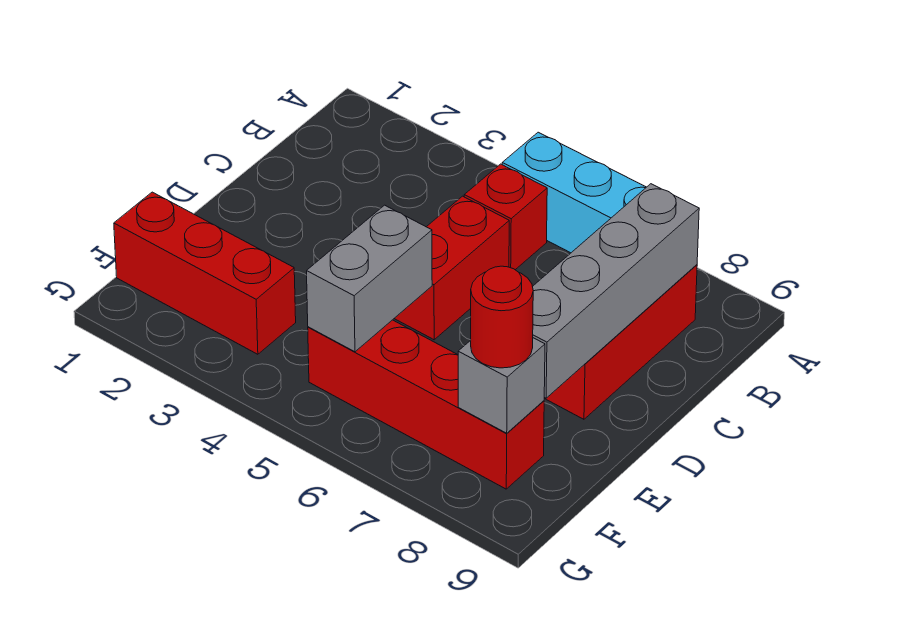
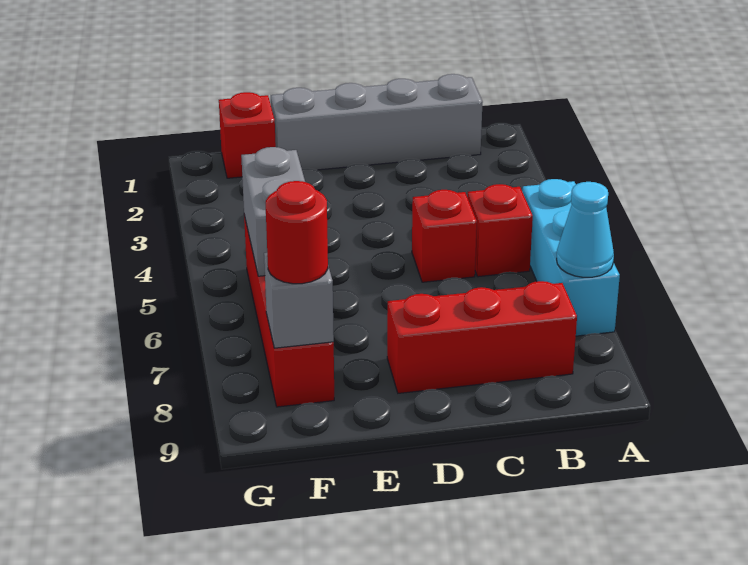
none -> cyan 1x1 cone [557,182,614,277]
grey 1x4 brick [533,184,699,398] -> grey 1x4 brick moved to [271,74,483,170]
red 1x2 brick [394,196,509,340] -> red 1x1 brick [412,190,477,282]
grey 1x2 brick [307,205,432,352] -> grey 1x2 brick turned to [241,147,305,276]
red 1x3 brick [114,192,296,354] -> red 1x1 brick [219,92,276,178]

